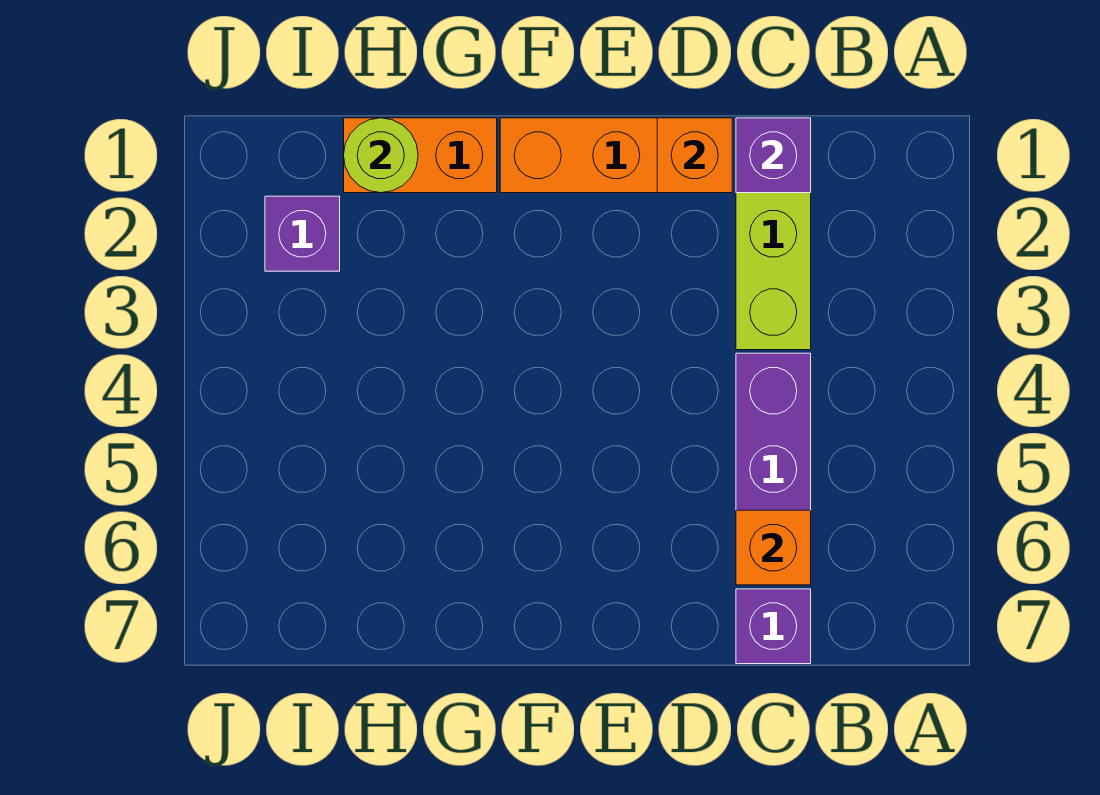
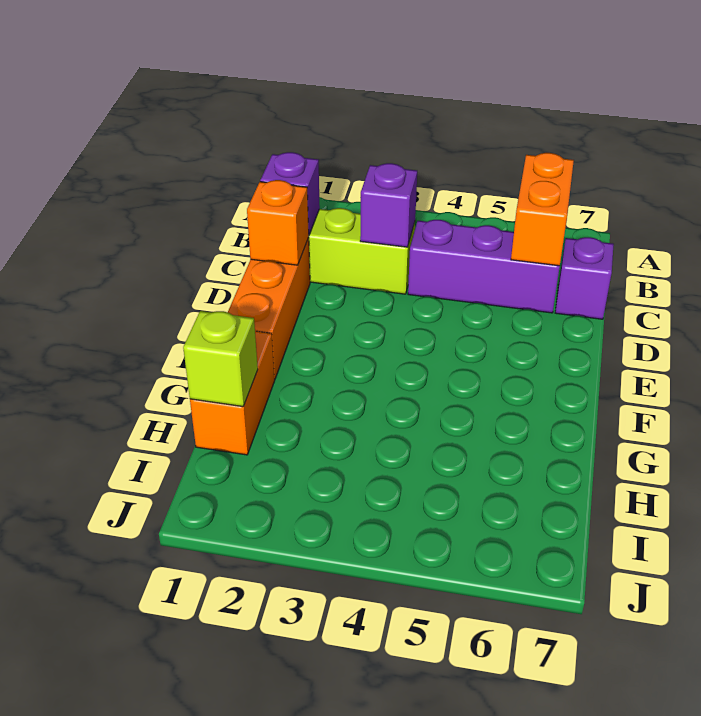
orange 1x1 brick [736,510,811,585] -> orange 1x2 brick [511,153,574,266]
lime 1x1 round brick [344,118,418,193] -> lime 1x1 brick [183,311,258,407]
purple 1x1 brick [265,196,340,271] -> purple 1x1 brick moved to [360,163,417,247]

